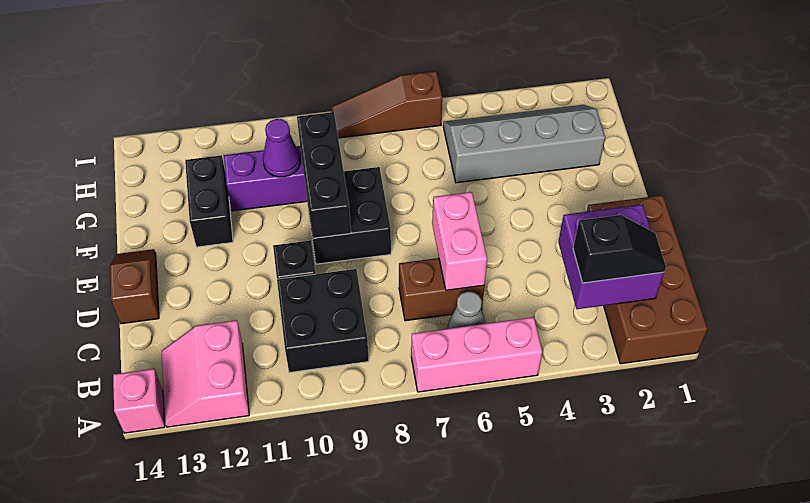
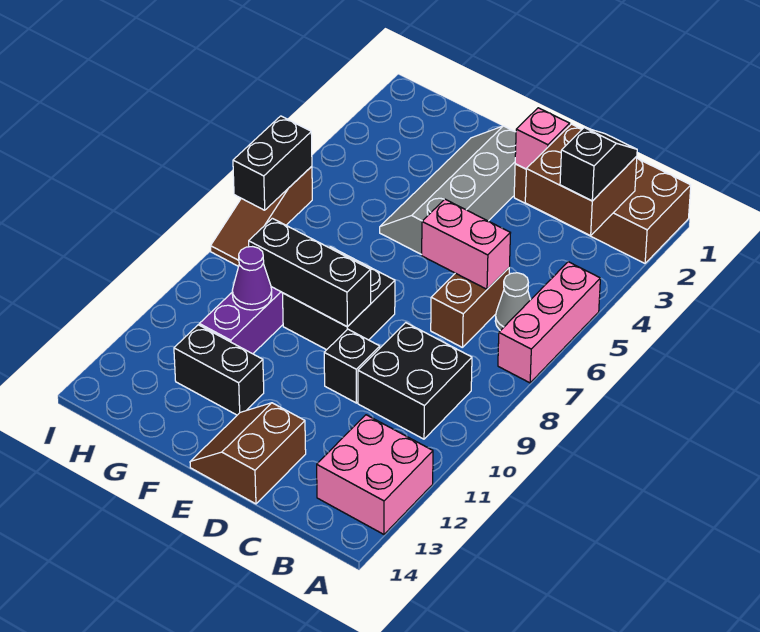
pink 2x2 slope [162,320,249,427] -> pink 2x2 brick [317,415,433,534]
pink 1x1 brick [113,369,165,433] -> pink 1x1 brick moved to [515,108,570,169]
purple 2x2 brick [558,205,664,309] -> brown 2x2 brick [525,124,637,236]
brown 1x2 slope [110,249,159,324] -> brown 2x2 slope [190,403,306,504]
grey 2x4 slope [443,105,605,183] -> grey 2x4 slope moved to [380,126,516,255]
none -> black 1x2 brick [233,116,312,210]

